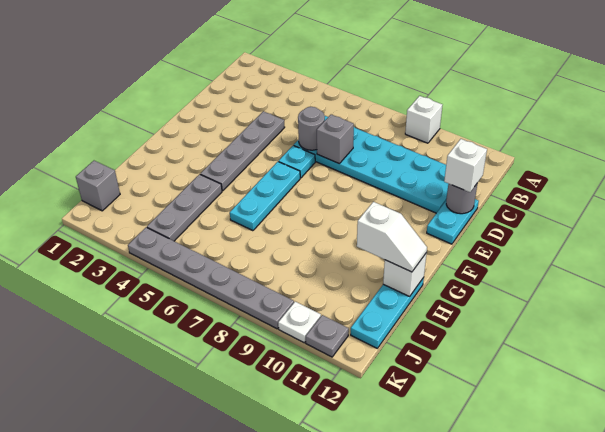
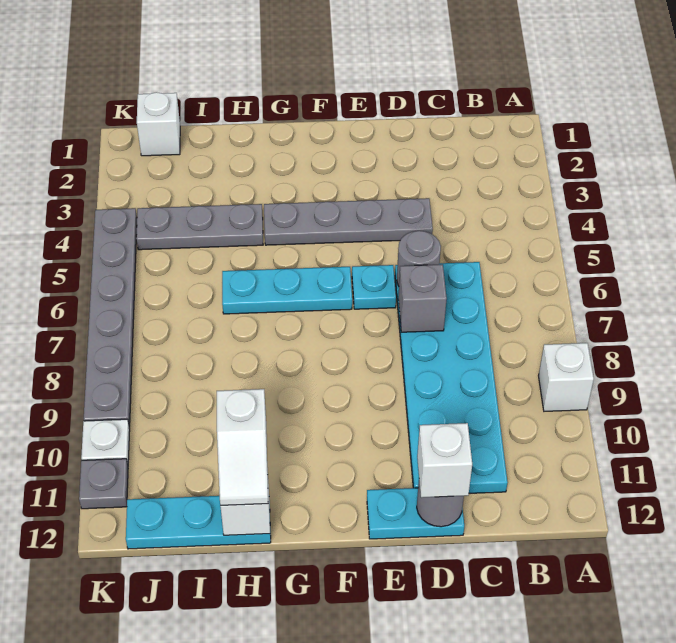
grey 1x1 brick [76,161,120,211] -> white 1x1 brick [137,92,180,156]

